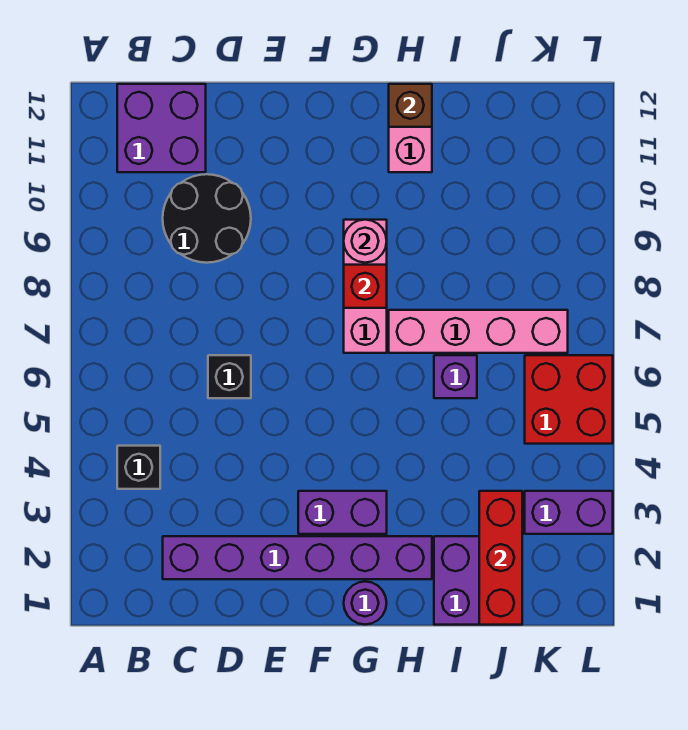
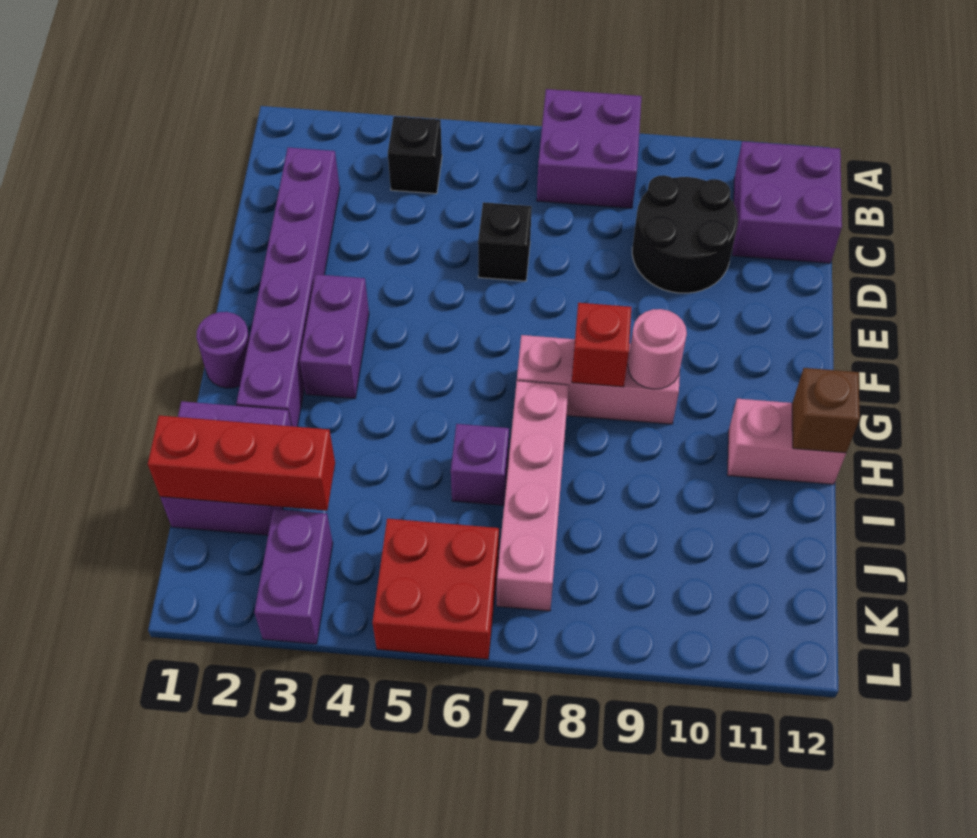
none -> purple 2x2 brick [537,89,642,208]

